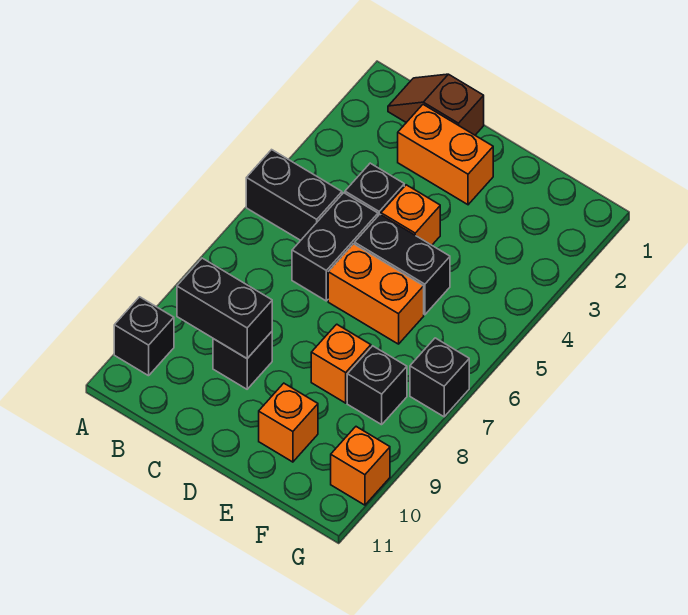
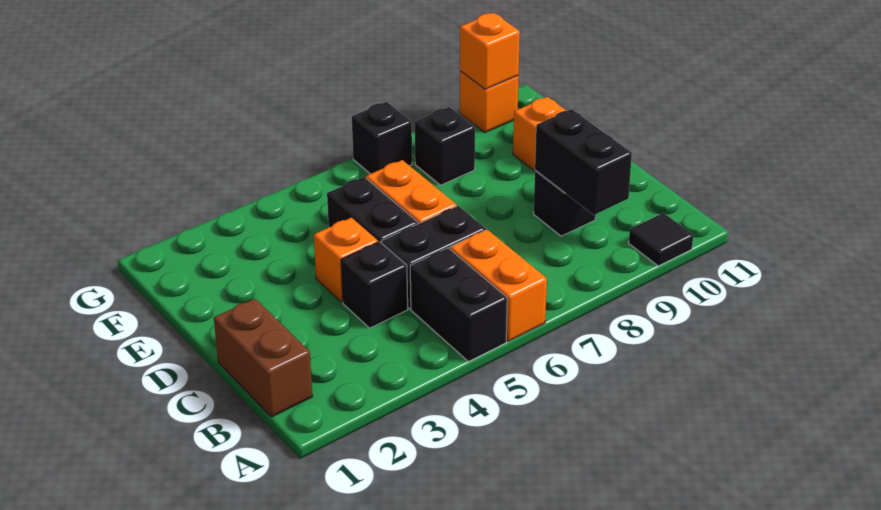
black 1x1 brick [114,297,174,376] -> black 1x1 tile [629,213,693,266]
brown 1x2 slope [388,74,484,135] -> brown 1x2 brick [214,299,313,417]
orange 1x2 brick [398,105,493,205] -> orange 1x2 brick moved to [450,230,547,342]
orange 1x1 brick [311,324,371,403] -> orange 1x1 brick moved to [460,13,520,89]

